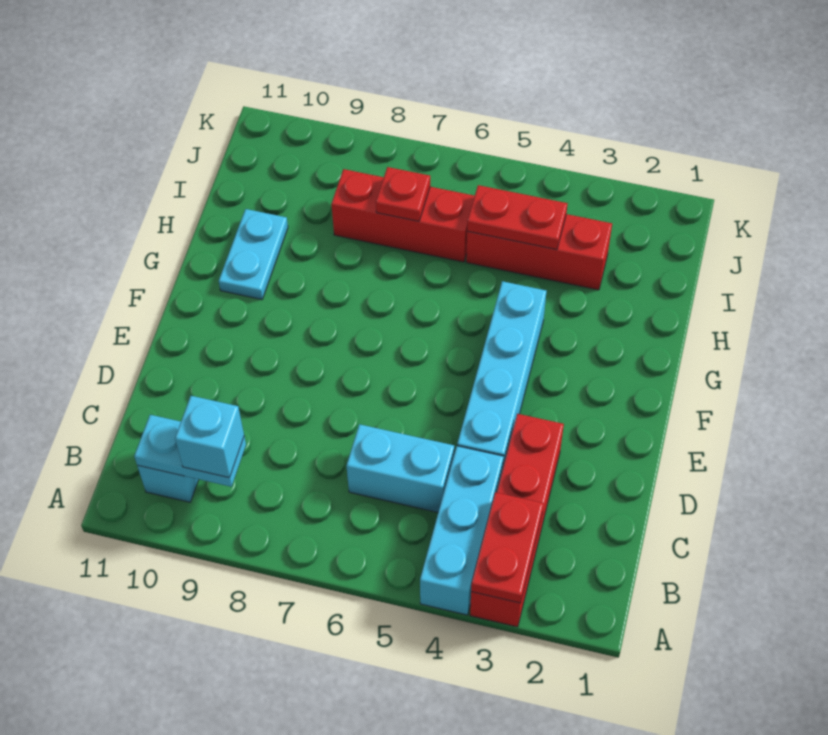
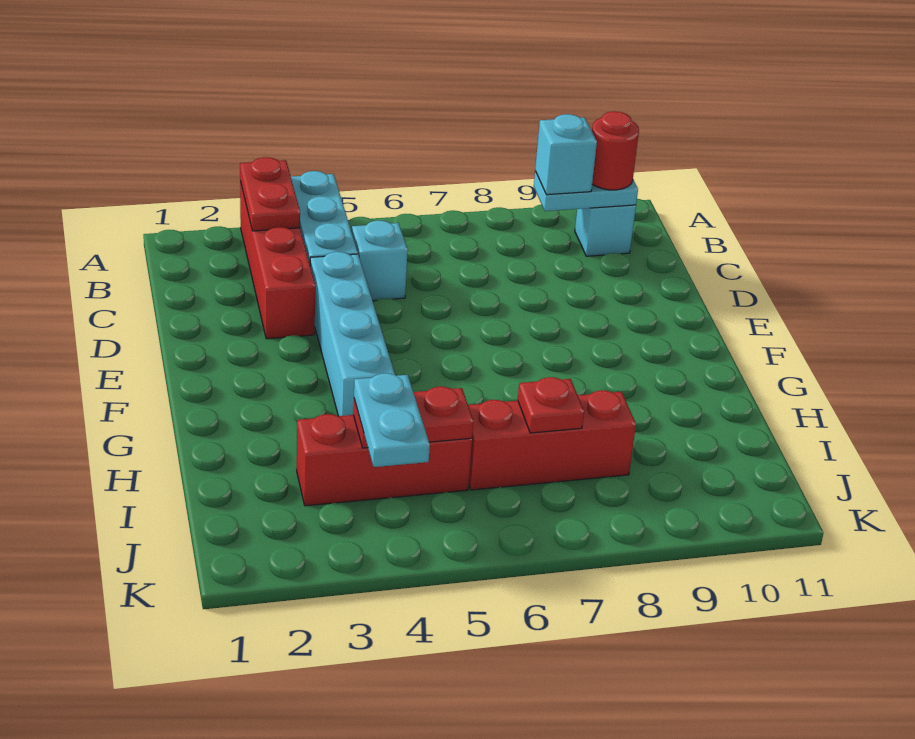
none -> red 1x1 round brick [592,111,639,190]
cyan 1x2 brick [346,424,454,512] -> cyan 1x1 brick [352,220,408,301]
cyan 1x2 plate [219,209,288,300] -> cyan 1x2 plate moved to [354,373,430,467]

